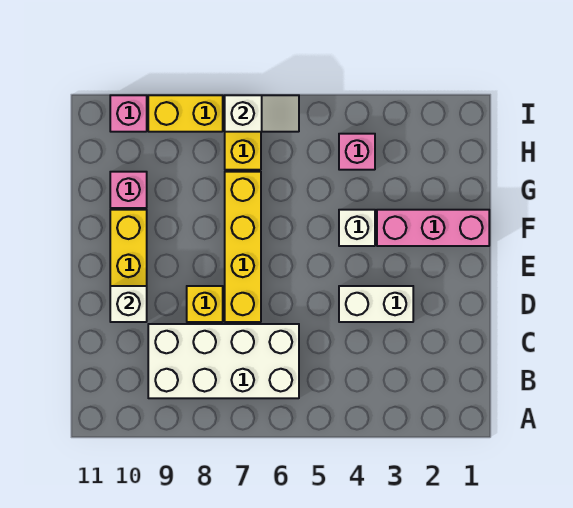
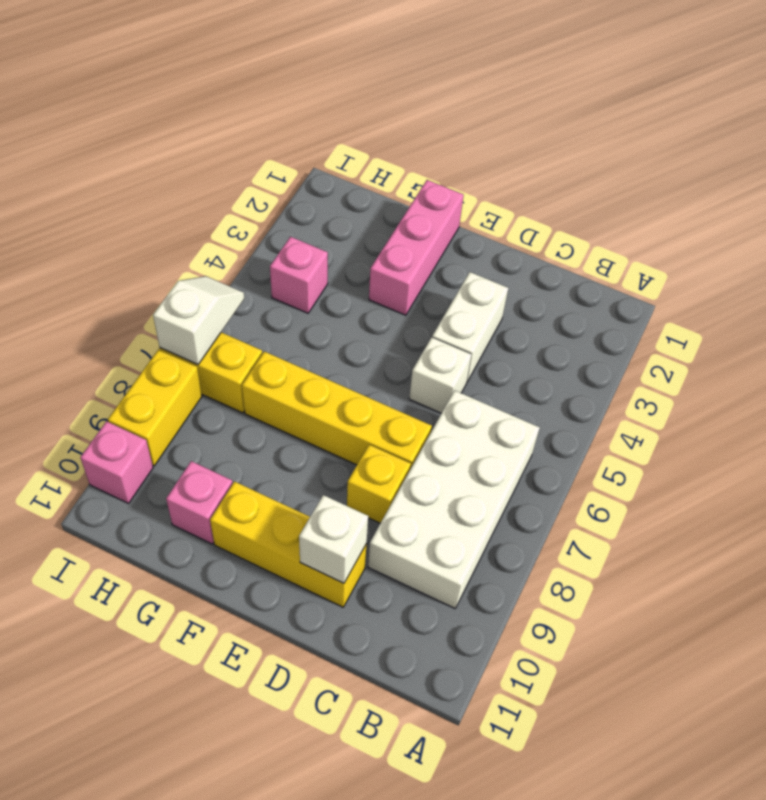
white 1x1 brick [339,210,375,246] -> white 1x1 brick moved to [409,337,472,413]

